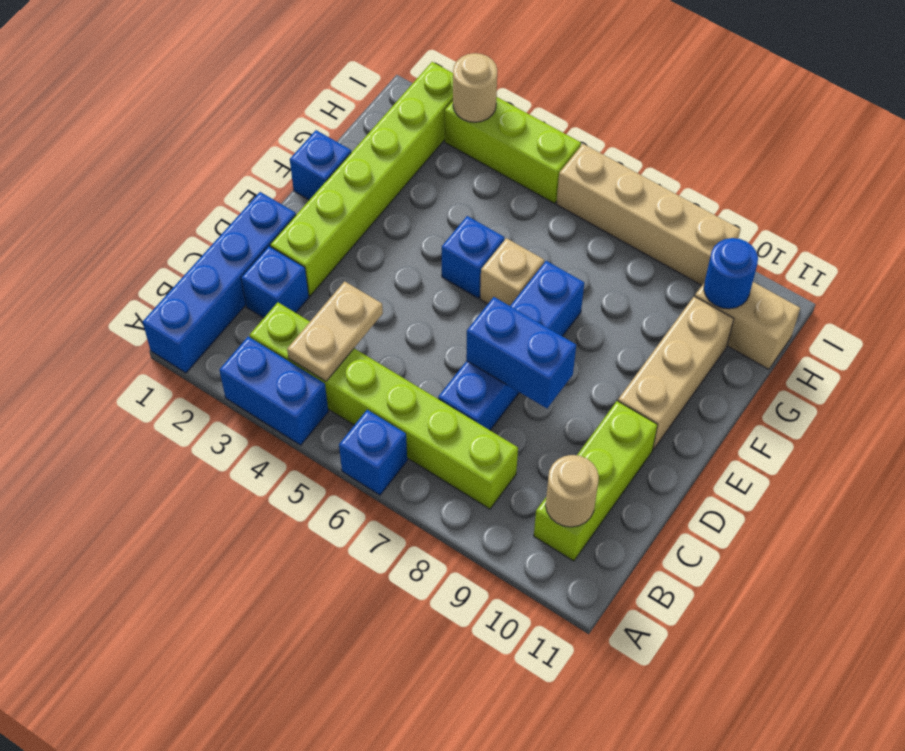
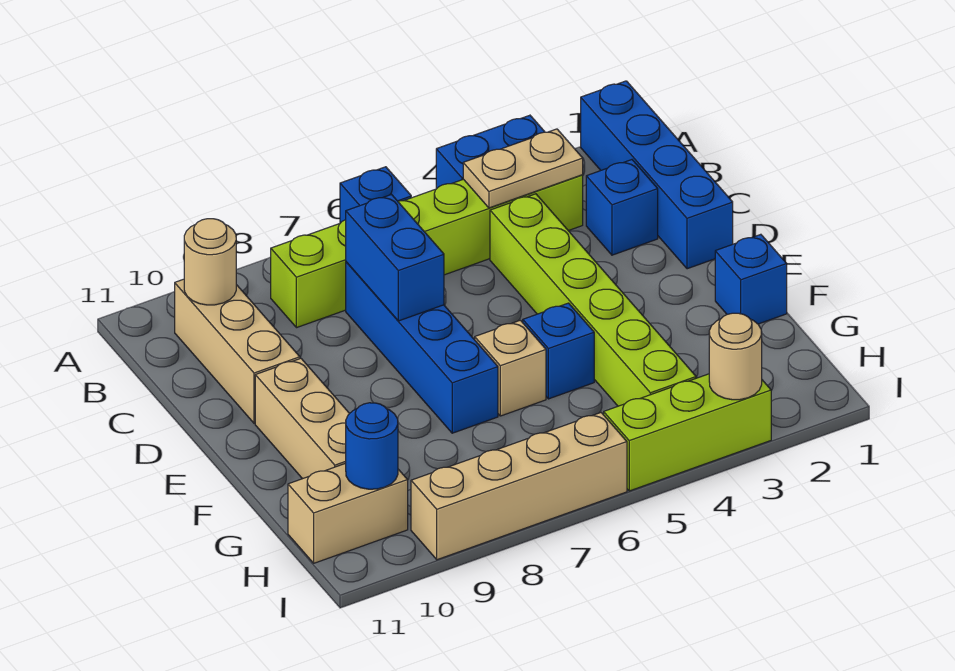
tan 1x2 plate [287,281,383,381] -> tan 1x2 plate turned to [463,129,583,208]
lime 1x3 brick [534,401,657,561] -> tan 1x3 brick [175,279,300,423]
lime 1x6 brick [270,62,453,296] -> lime 1x6 brick moved to [490,194,696,406]
blue 1x2 brick [466,297,576,408] -> blue 1x2 brick turned to [346,195,444,321]

